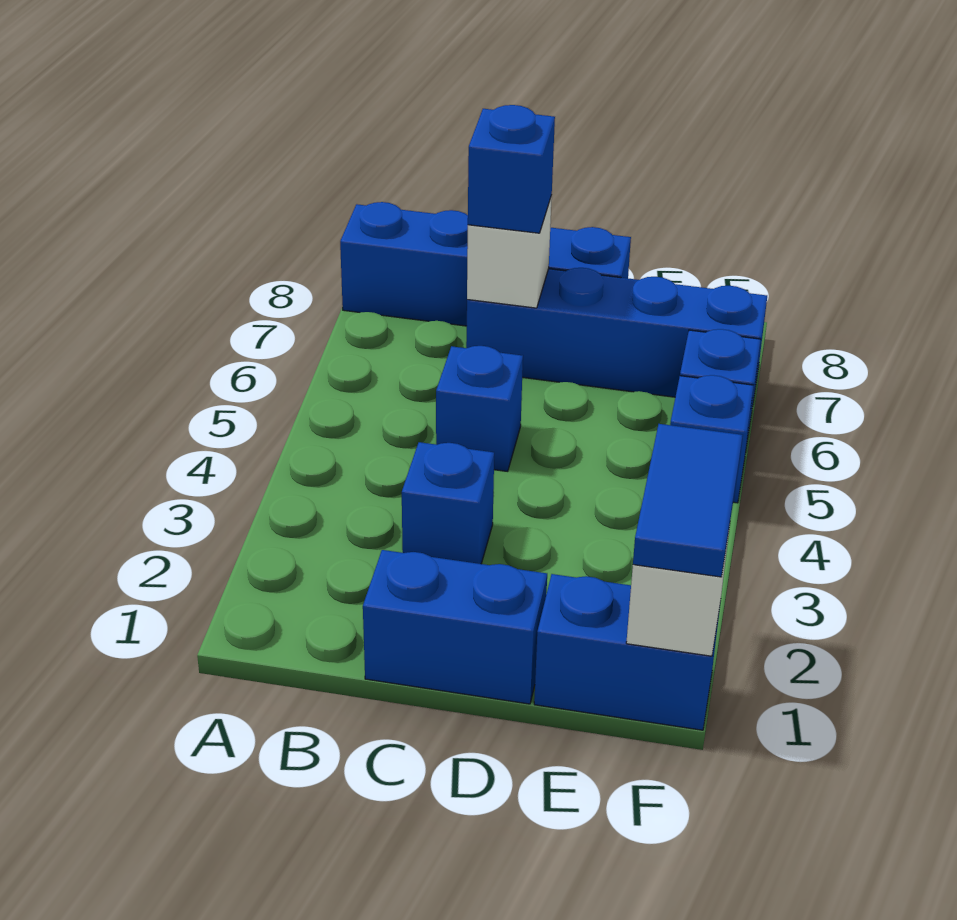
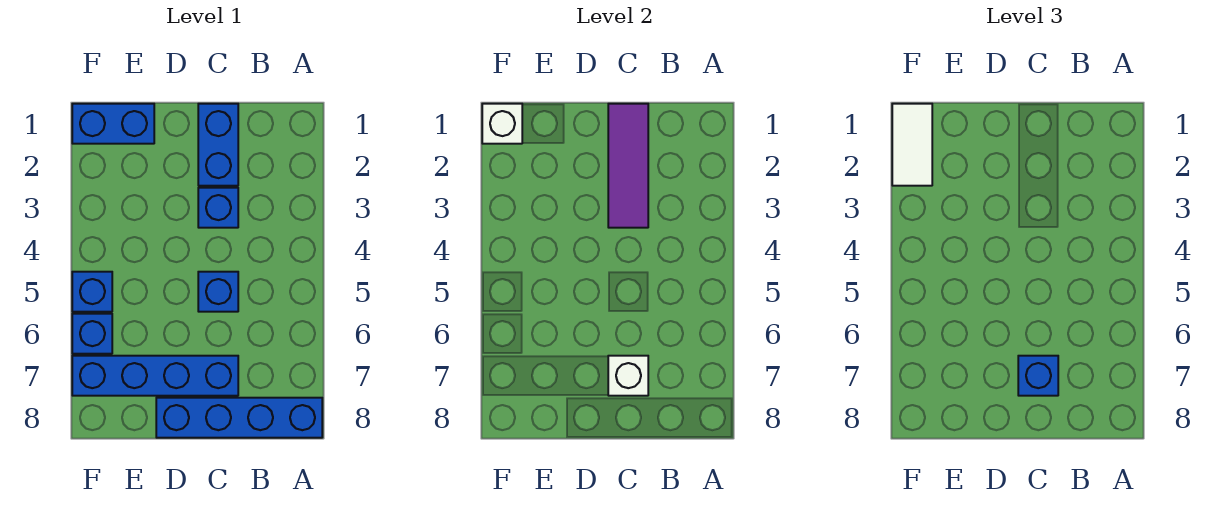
blue 1x2 brick [363,550,547,704] -> blue 1x2 brick turned to [198,104,238,186]
none -> purple 1x3 tile [608,104,648,228]
blue 1x2 tile [633,424,743,577] -> white 1x2 tile [892,104,932,186]

